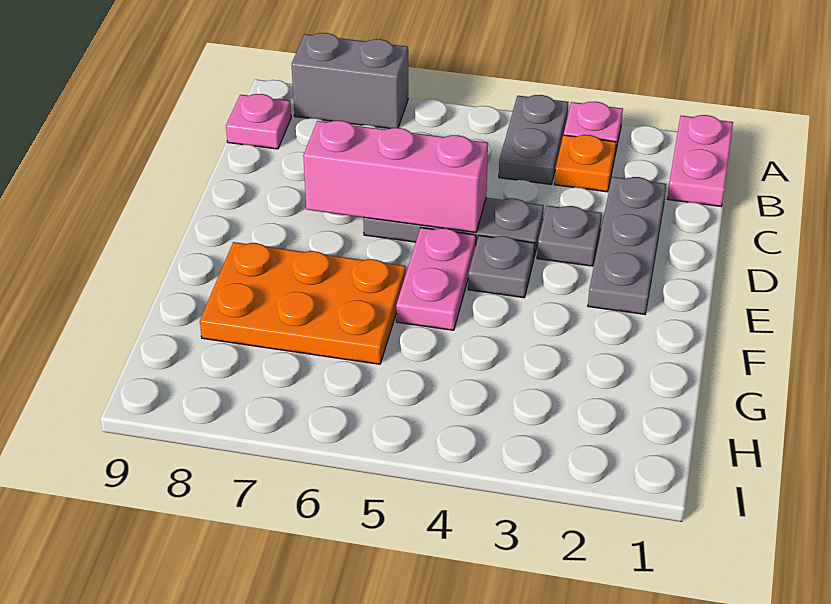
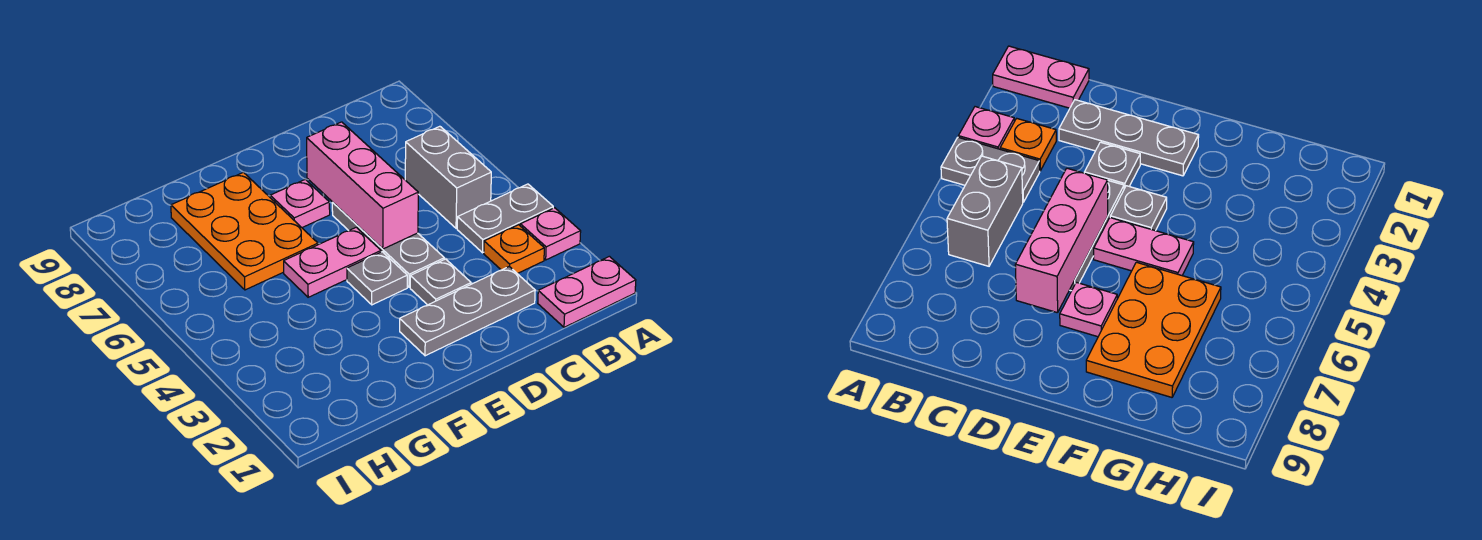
grey 1x2 brick [292,33,408,129] -> grey 1x2 brick moved to [405,126,491,228]
pink 1x1 plate [226,94,291,149] -> pink 1x1 plate moved to [270,179,330,227]

